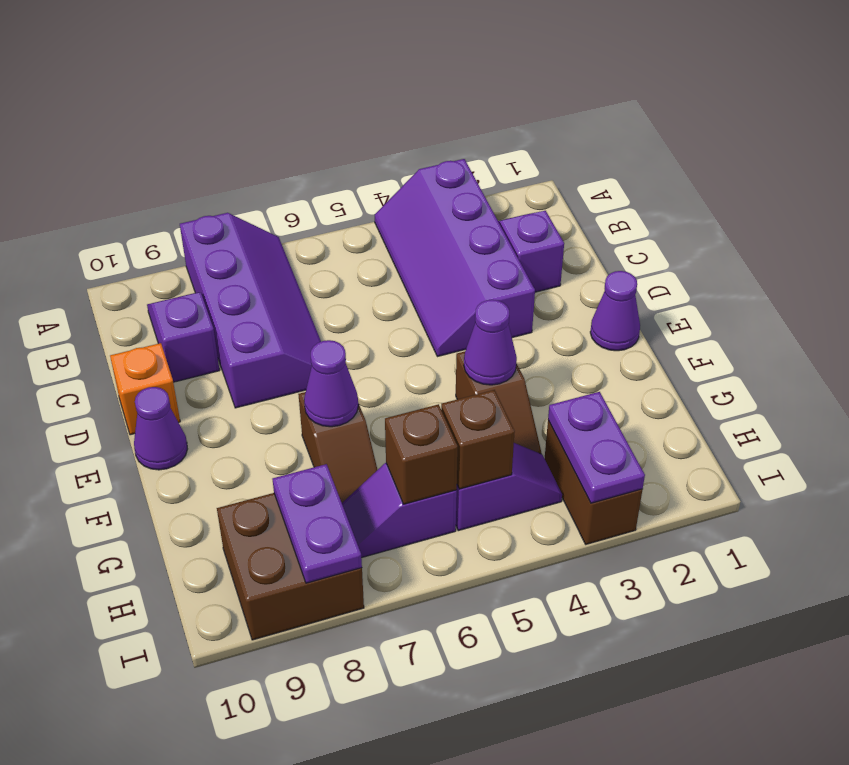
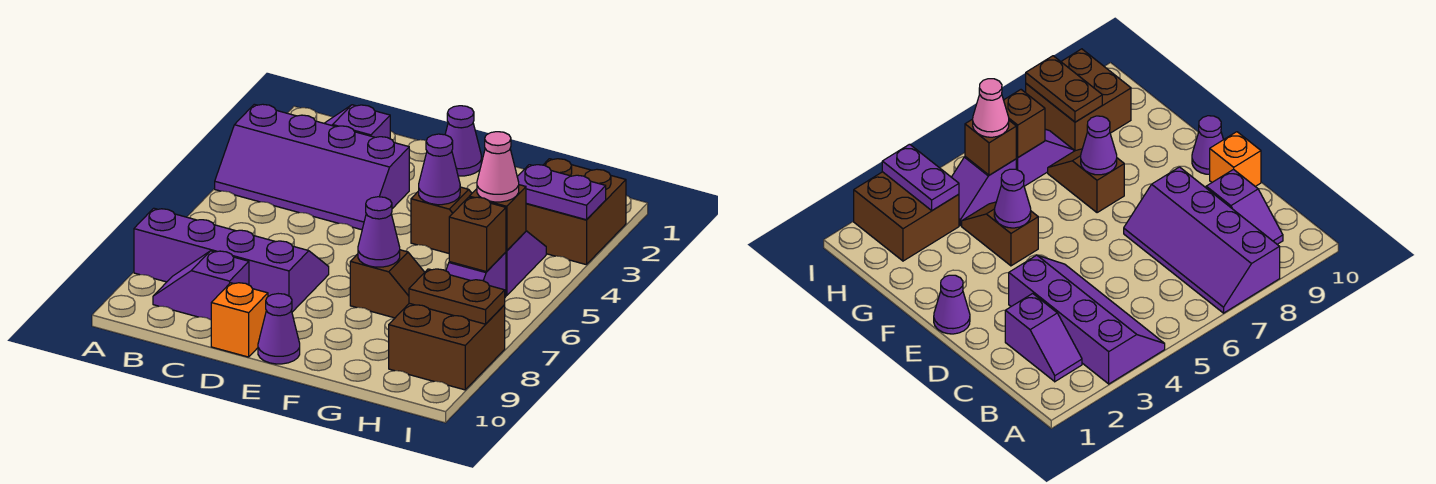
brown 1x2 brick [545,420,642,544] -> brown 2x2 brick [526,159,626,265]
none -> pink 1x1 cone [477,132,519,202]
purple 1x2 plate [273,464,362,583] -> brown 1x2 plate [409,269,505,324]

